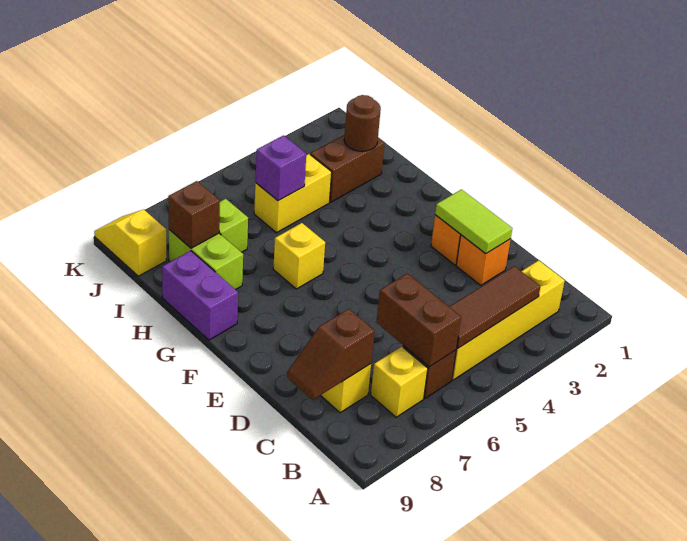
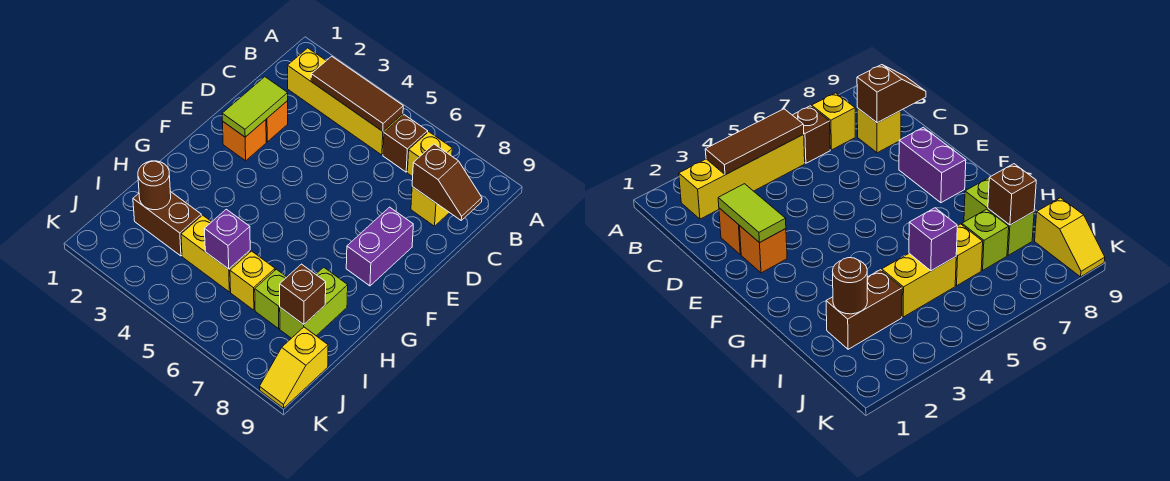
brown 1x2 brick [377,273,461,367] -> none
yellow 1x1 brick [273,223,325,289] -> yellow 1x1 brick moved to [230,251,275,310]
purple 1x2 brick [162,251,238,340] -> purple 1x2 brick moved to [346,207,413,286]

